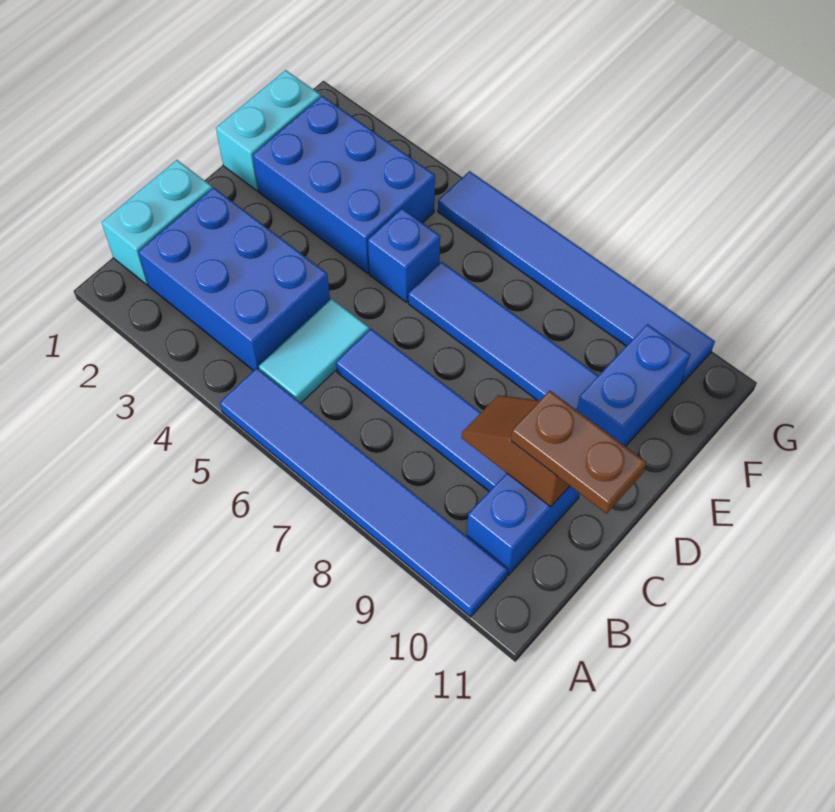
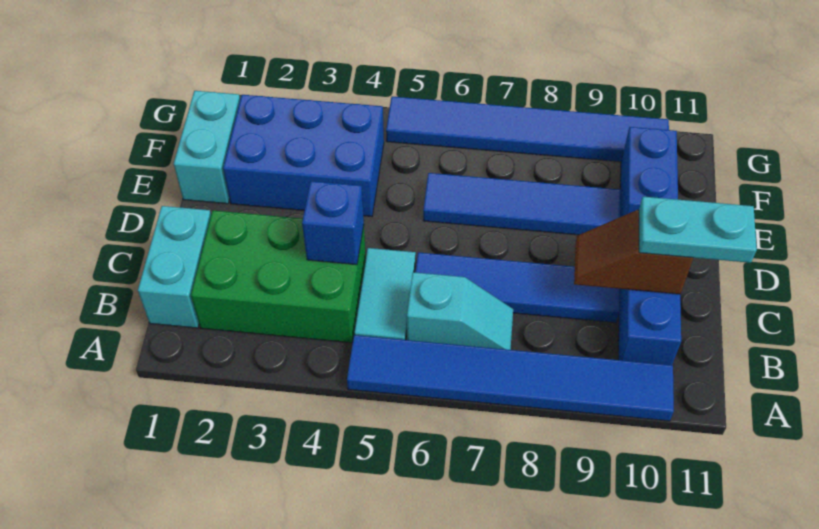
blue 2x3 brick [138,188,330,371] -> green 2x3 brick [191,210,366,343]
none -> cyan 1x2 slope [407,272,513,350]
brown 1x2 plate [511,391,647,514] -> cyan 1x2 plate [639,197,757,263]
blue 1x1 brick [368,209,440,302] -> blue 1x1 brick moved to [302,181,364,265]

